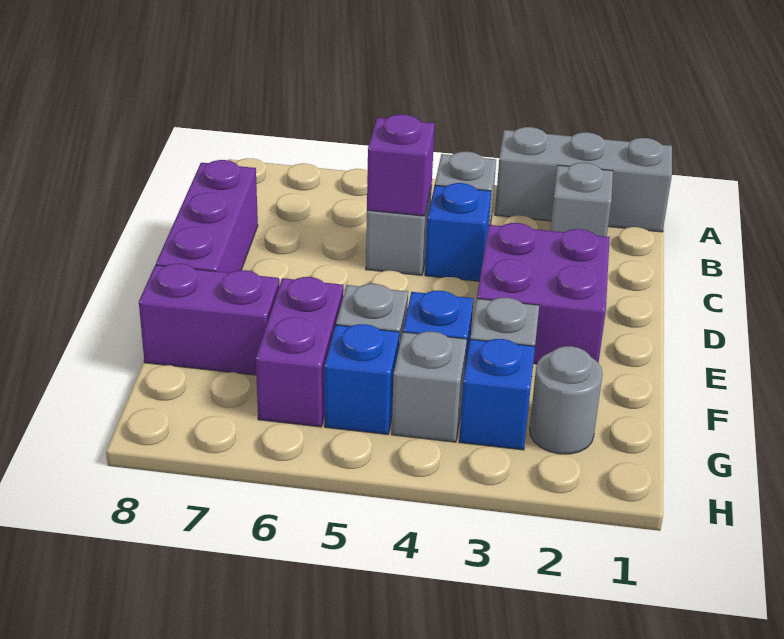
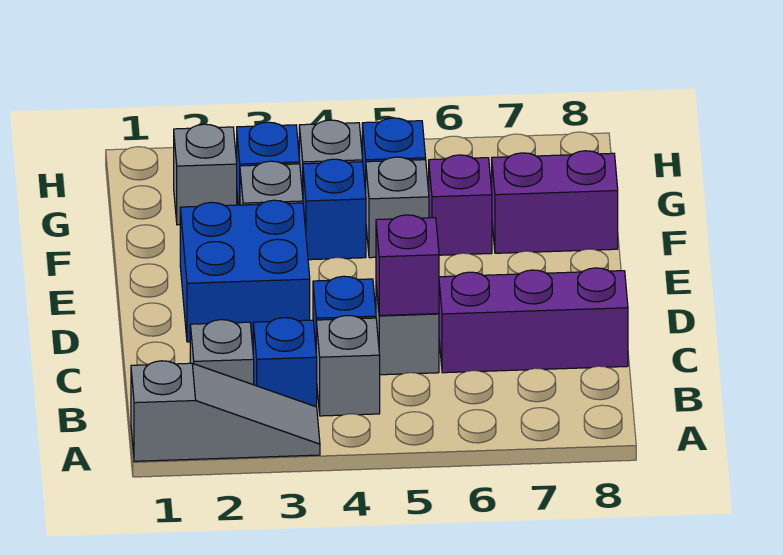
grey 1x3 brick [495,127,672,232] -> grey 1x3 slope [131,361,320,461]
none -> blue 1x1 brick [253,318,317,407]
purple 1x3 brick [156,160,258,273] -> purple 1x3 brick turned to [439,268,628,373]
purple 2x2 brick [477,223,610,364] -> blue 2x2 brick [180,200,310,342]
purple 1x2 brick [256,277,343,427] -> purple 1x1 brick [429,155,492,255]
grey 1x1 round brick [530,346,603,454] -> grey 1x1 brick [174,124,237,225]

